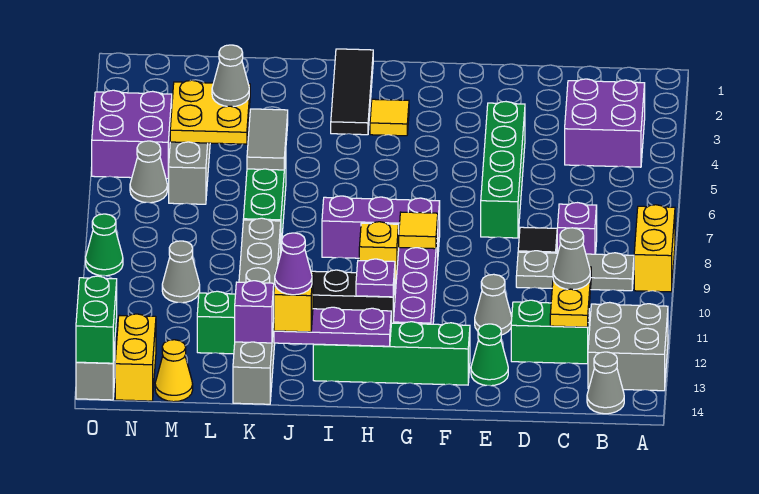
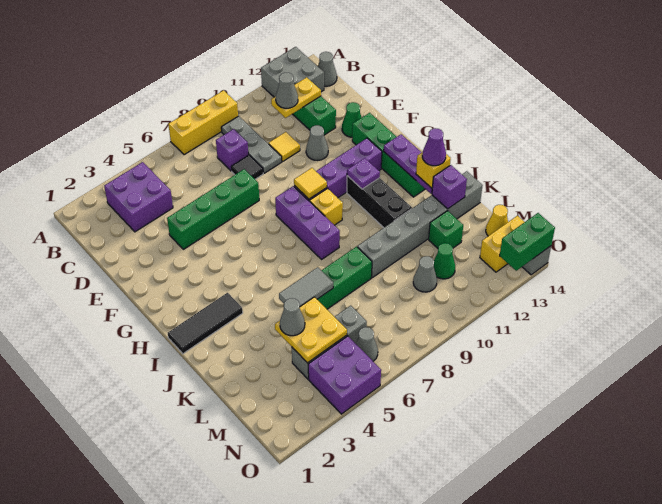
yellow 1x2 brick [634,205,675,292] -> yellow 1x3 brick [168,90,238,155]
yellow 1x1 tile [370,99,409,136] -> yellow 1x1 tile moved to [268,132,300,161]
green 1x1 cone [86,214,123,276] -> green 1x1 cone moved to [434,243,455,279]

